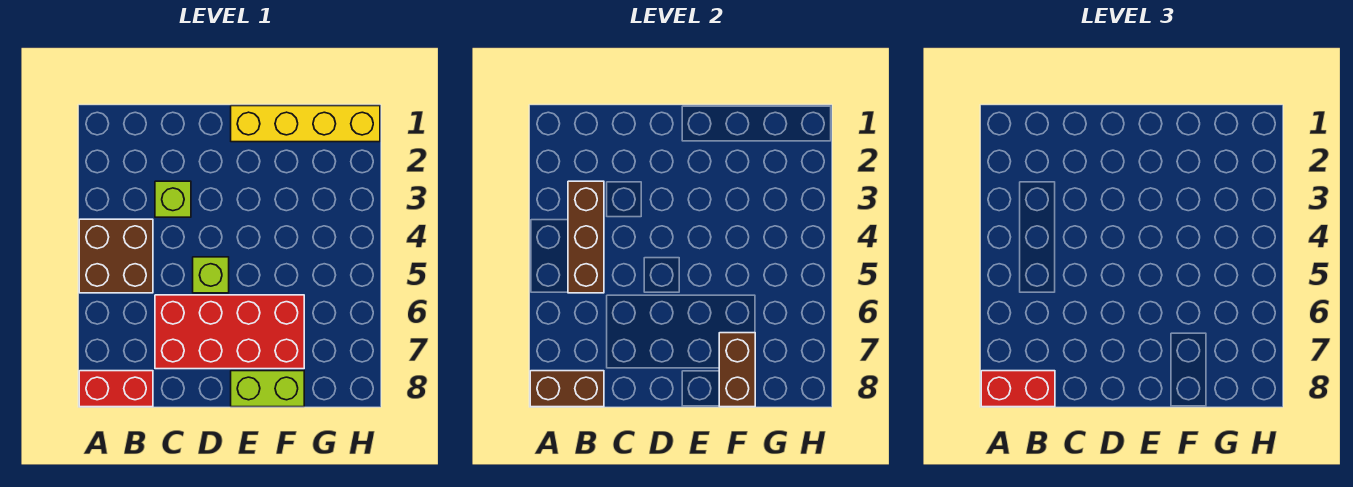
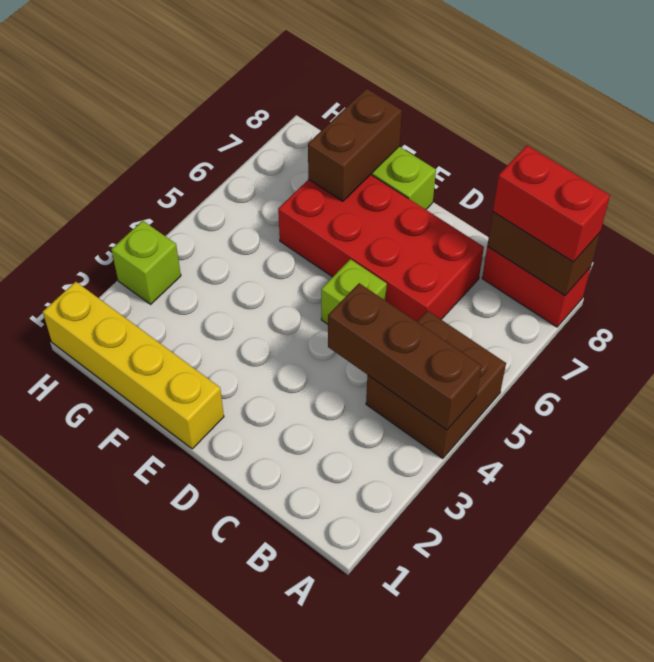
brown 1x3 brick [568,181,604,293] -> brown 1x3 brick turned to [328,283,482,430]
lime 1x1 brick [155,181,191,217] -> lime 1x1 brick moved to [111,221,181,304]

